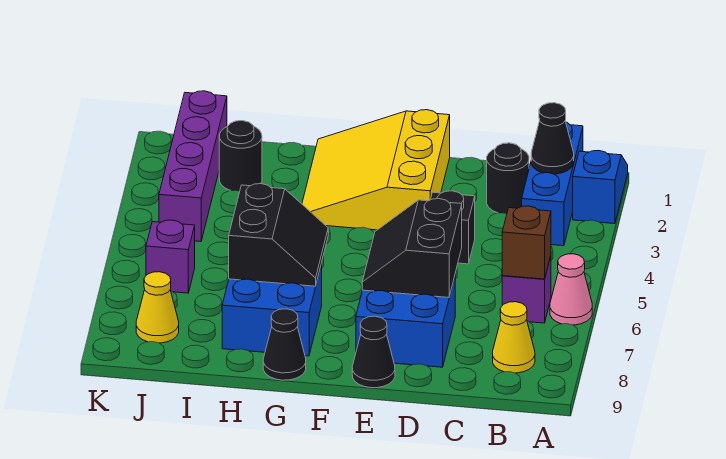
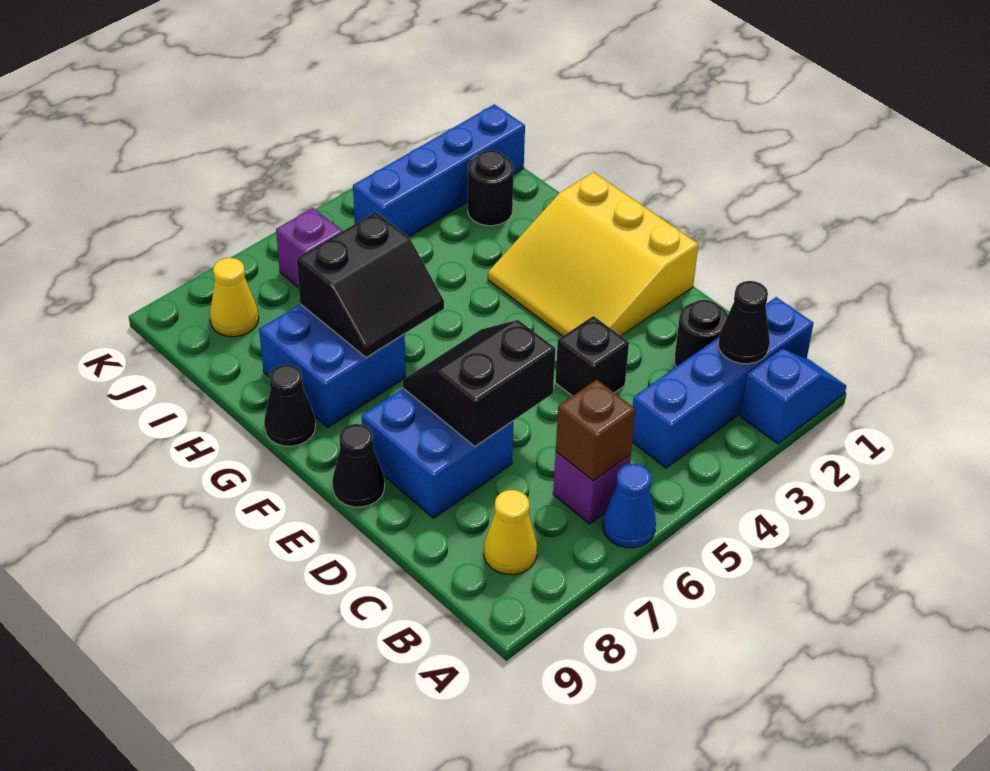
pink 1x1 cone [550,254,592,325] -> blue 1x1 cone [603,464,656,548]
blue 1x3 brick [522,122,583,246] -> blue 1x4 brick [632,297,813,468]
yellow 3x3 slope [302,110,450,230] -> yellow 3x3 slope turned to [488,172,698,336]
purple 1x4 brick [159,91,227,242] -> blue 1x4 brick [353,104,525,237]

